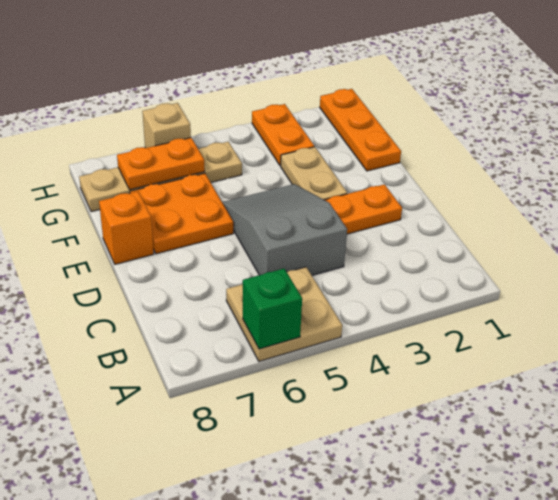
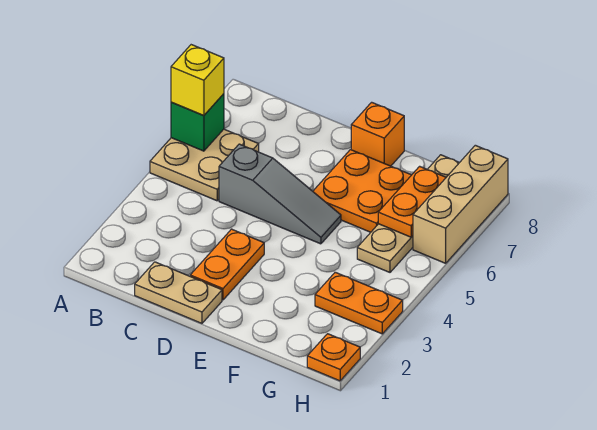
none -> yellow 1x1 brick [171,45,224,116]
grey 2x3 slope [222,184,347,275] -> grey 1x3 slope [219,144,341,244]
tan 1x2 plate [281,147,347,200] -> tan 1x2 plate moved to [135,262,222,323]
orange 1x3 plate [320,89,401,171] -> orange 1x1 plate [307,334,360,381]
tan 1x1 brick [142,103,191,148] -> tan 1x3 brick [413,145,508,263]

